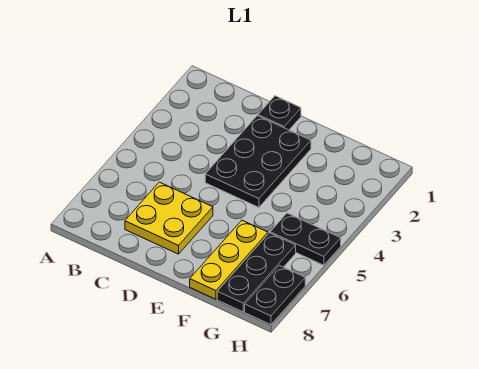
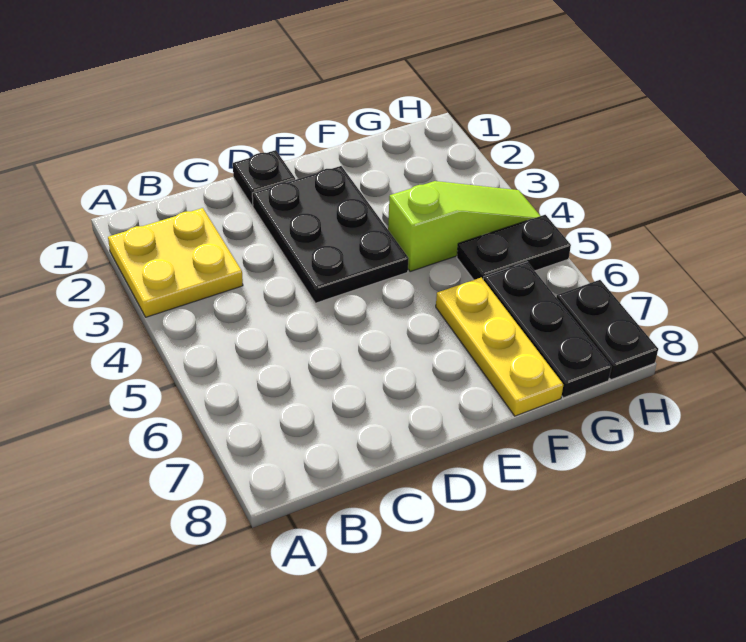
yellow 2x2 plate [125,182,213,254] -> yellow 2x2 plate moved to [108,208,243,317]
none -> lime 1x3 slope [388,181,540,272]

